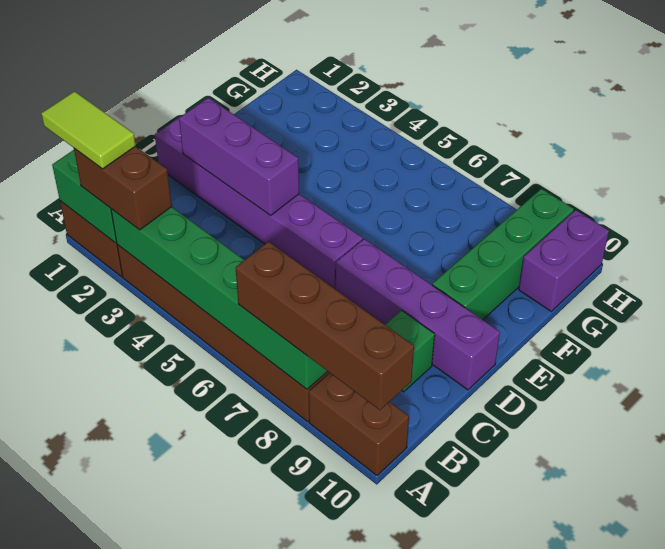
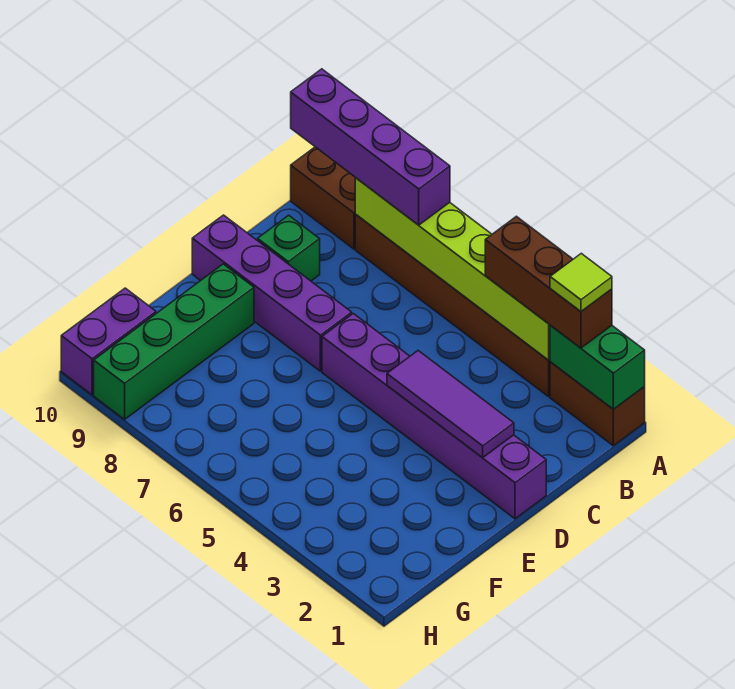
lime 1x2 tile [41,91,136,169] -> lime 1x1 tile [550,253,612,311]
brown 1x2 brick [74,146,172,230] -> brown 1x3 brick [485,216,612,348]
green 1x6 brick [111,207,328,389] -> lime 1x6 brick [355,178,550,360]
brown 1x4 brick [236,242,414,410] -> purple 1x4 brick [291,69,450,225]
purple 1x3 brick [179,98,299,215] -> purple 1x3 tile [387,351,514,457]

